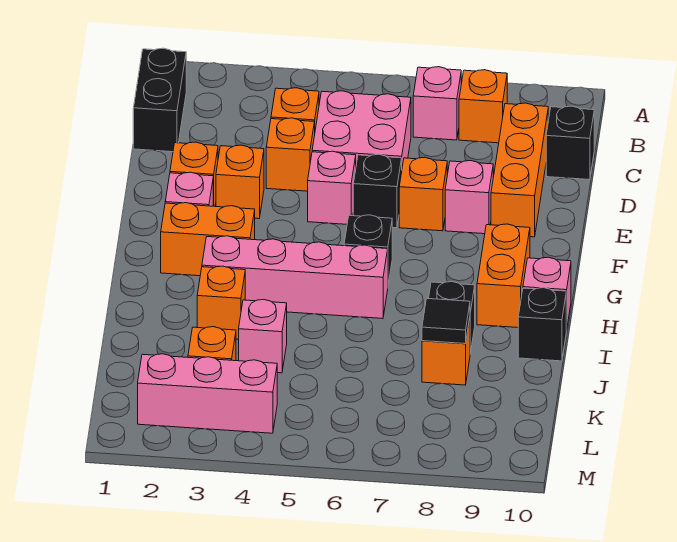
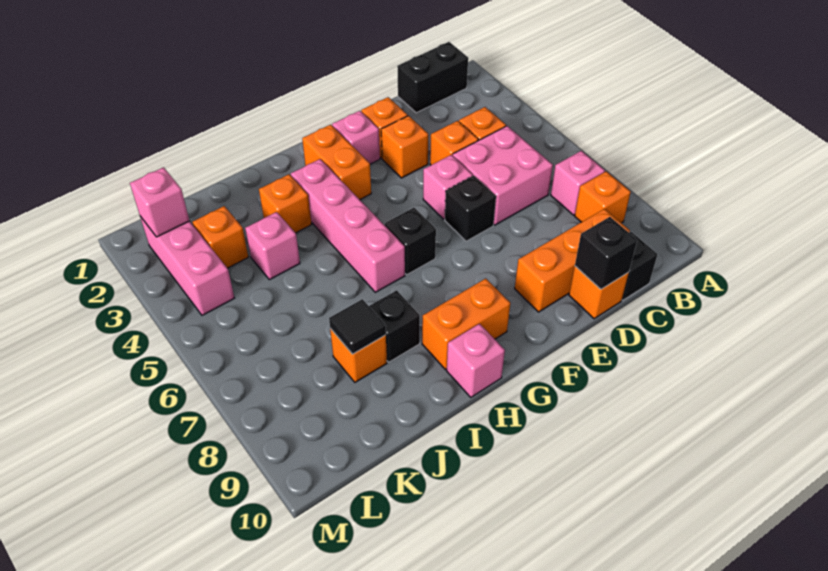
orange 1x1 brick [399,157,447,231] -> orange 1x1 brick moved to [569,266,629,319]
pink 1x1 brick [445,161,493,234] -> pink 1x1 brick moved to [130,167,189,237]
black 1x1 brick [518,288,566,361] -> black 1x1 brick moved to [575,217,637,289]

